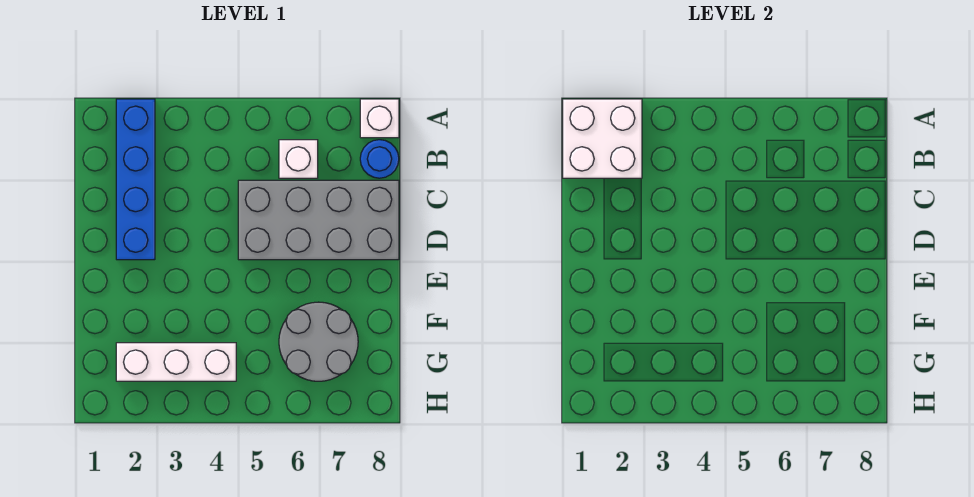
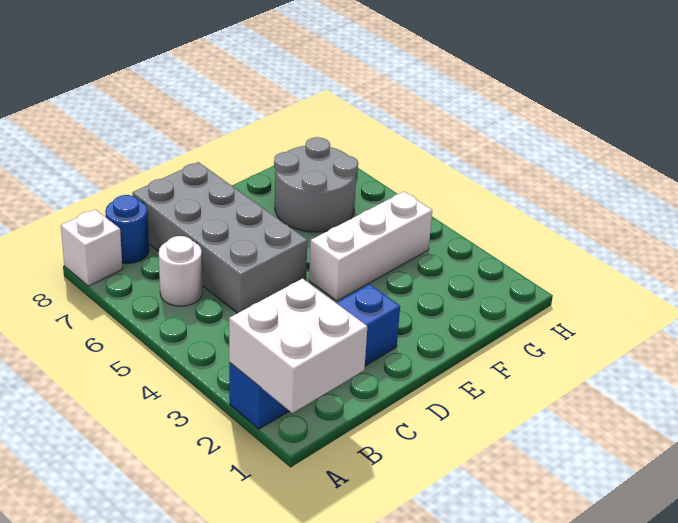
white 1x1 brick [279,140,318,178] -> white 1x1 round brick [159,236,202,306]
white 1x3 brick [116,343,236,381] -> white 1x3 brick turned to [309,192,432,301]

